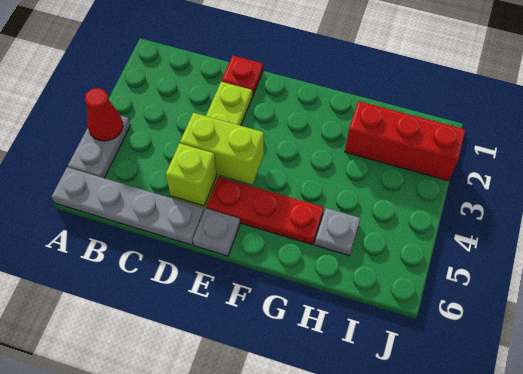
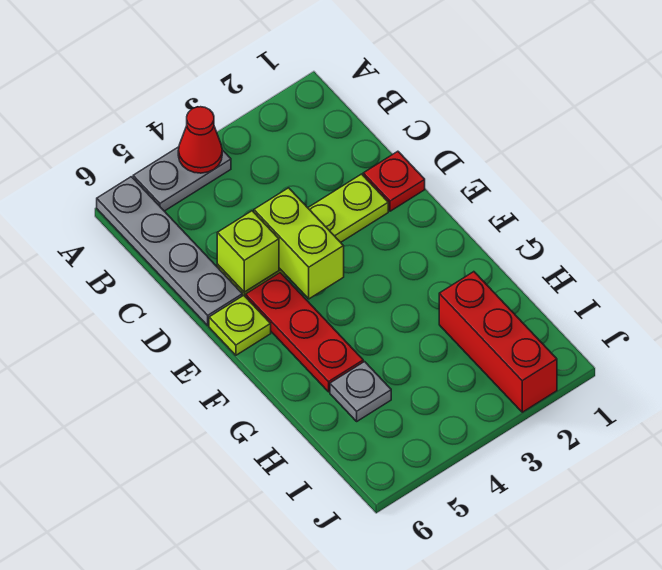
grey 1x1 plate [193,209,240,256] -> lime 1x1 plate [209,295,271,355]

